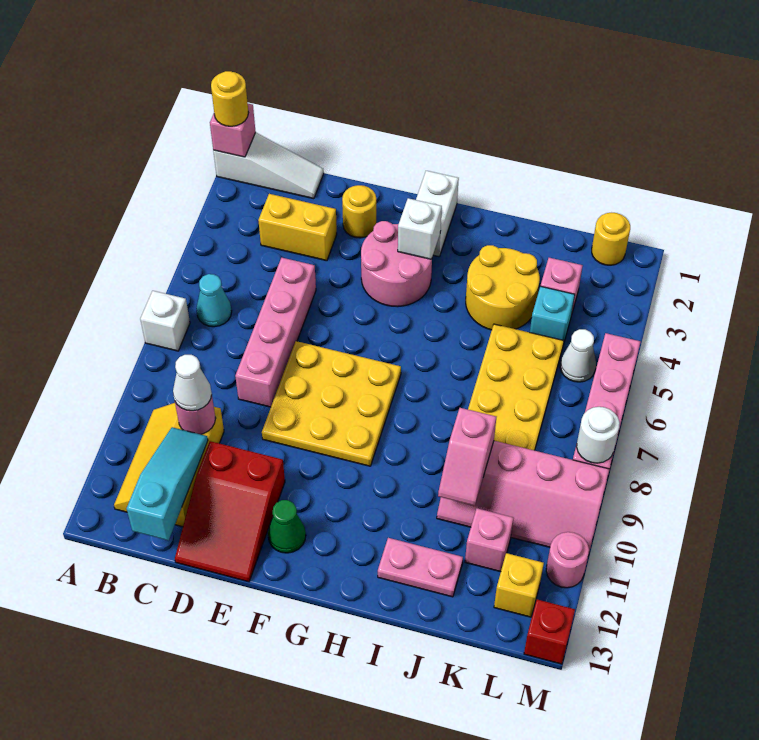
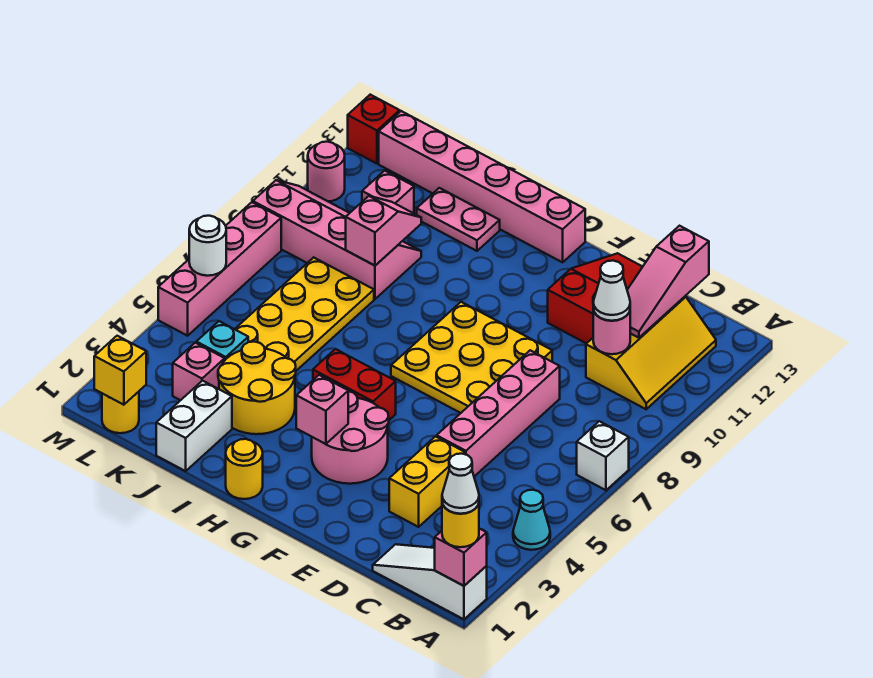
cyan 1x1 cone [196,274,232,327] -> cyan 1x1 cone moved to [513,490,550,550]
yellow 1x2 brick [258,194,337,261] -> yellow 1x2 brick turned to [389,436,465,527]
cyan 1x3 slope [127,427,208,540] -> pink 1x3 slope [627,226,709,338]
yellow 1x1 round brick [342,185,376,238] -> yellow 1x1 round brick moved to [226,439,263,499]
green 1x1 cone [268,500,306,553] -> none
white 1x2 brick [416,171,459,257] -> white 1x2 brick moved to [156,381,232,471]
white 1x1 brick [398,198,442,259] -> pink 1x1 brick [296,375,348,444]
none -> red 1x2 brick [313,349,396,420]
none -> pink 1x6 brick [379,111,585,262]
white 1x1 cone [560,329,596,382] -> white 1x1 cone moved to [442,454,479,514]
yellow 1x1 brick [494,553,544,617] -> yellow 1x1 brick moved to [94,336,146,405]
white 1x1 round brick [577,407,620,463] -> white 1x1 round brick moved to [189,216,226,276]

